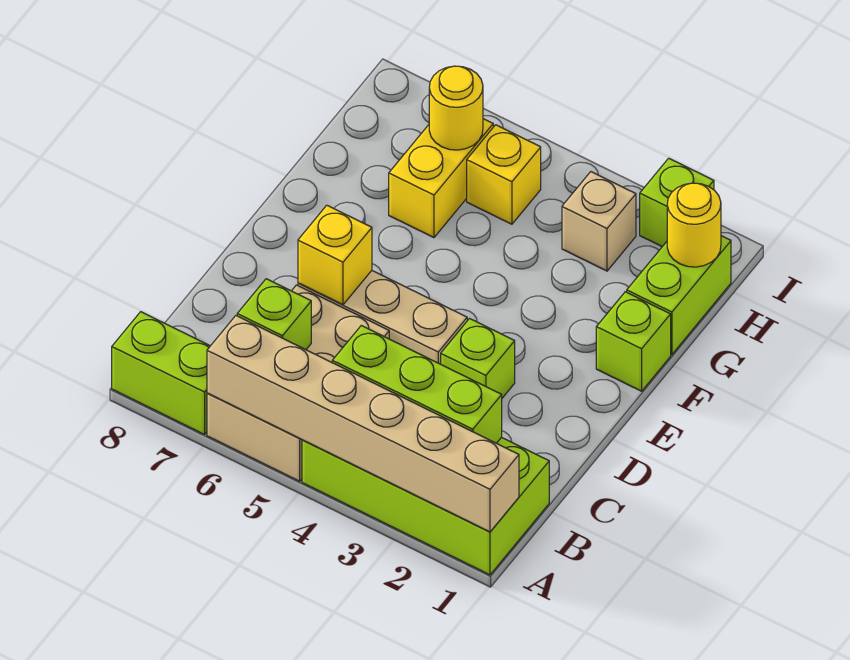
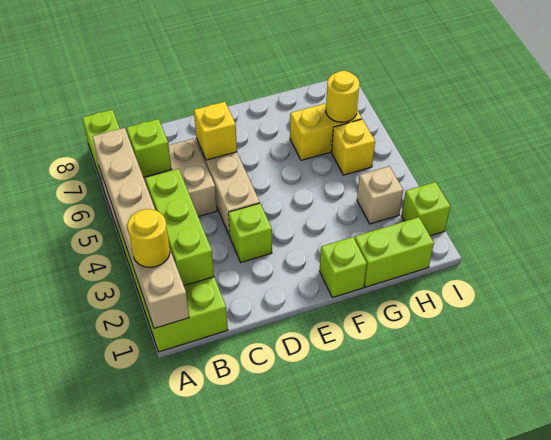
yellow 1x1 round brick [667,183,721,267] -> yellow 1x1 round brick moved to [127,209,170,267]

